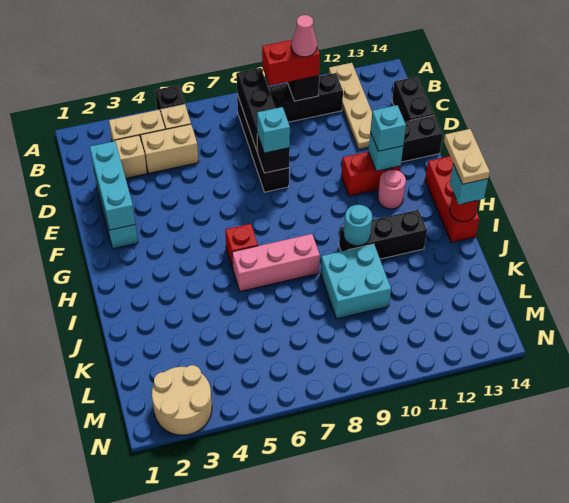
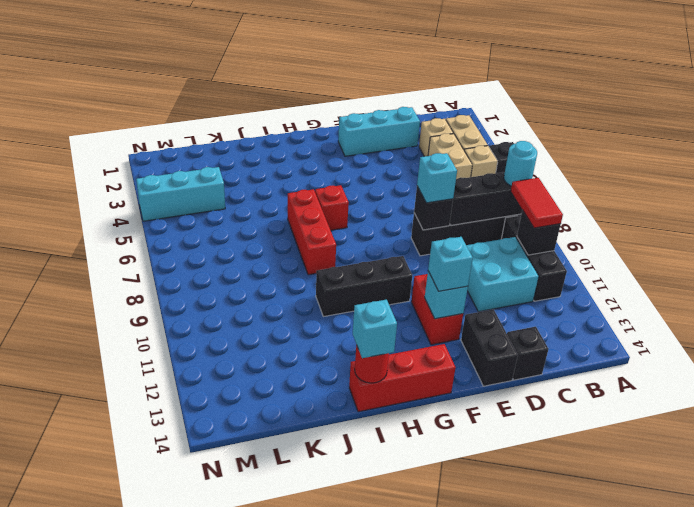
tan 1x4 plate [329,63,372,150] -> none
red 1x2 brick [262,40,320,86] -> red 1x2 tile [511,178,563,228]
pink 1x1 cone [291,15,317,57] -> none
black 1x2 brick [392,77,434,122] -> black 1x1 brick [507,326,548,380]
cyan 1x3 brick [90,141,135,230] -> cyan 1x3 brick moved to [136,167,225,221]
pink 1x1 round brick [378,169,406,209] -> none
tan 1x2 plate [444,129,490,184] -> none
pink 1x3 brick [232,234,320,291] -> red 1x3 brick [288,189,336,275]
black 1x3 brick [339,210,427,259] -> black 1x3 brick turned to [316,256,412,317]
cyan 1x1 round brick [344,205,372,246] -> cyan 1x1 round brick moved to [504,141,537,186]
cyan 2x2 brick [321,244,391,319] -> cyan 2x2 brick moved to [466,237,539,312]
tan 2x2 round brick [152,365,212,435] -> none

